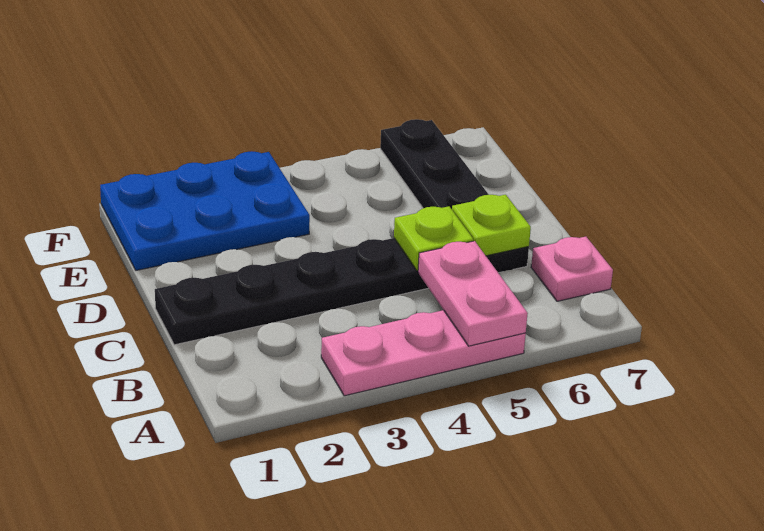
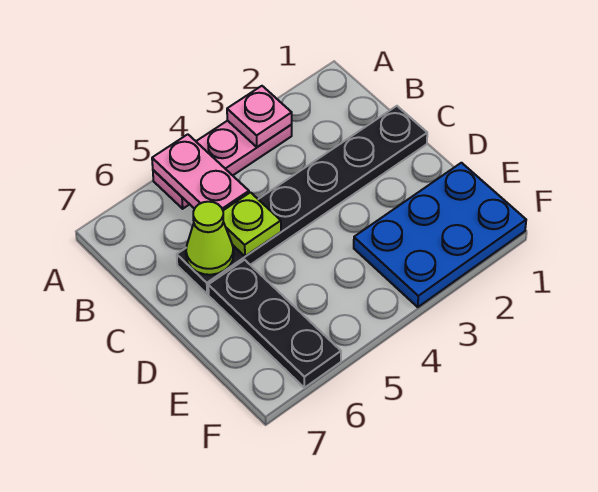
pink 1x1 plate [531,237,613,301] -> pink 1x1 plate moved to [227,86,292,147]
lime 1x1 plate [452,195,531,256] -> lime 1x1 cone [186,202,233,275]

